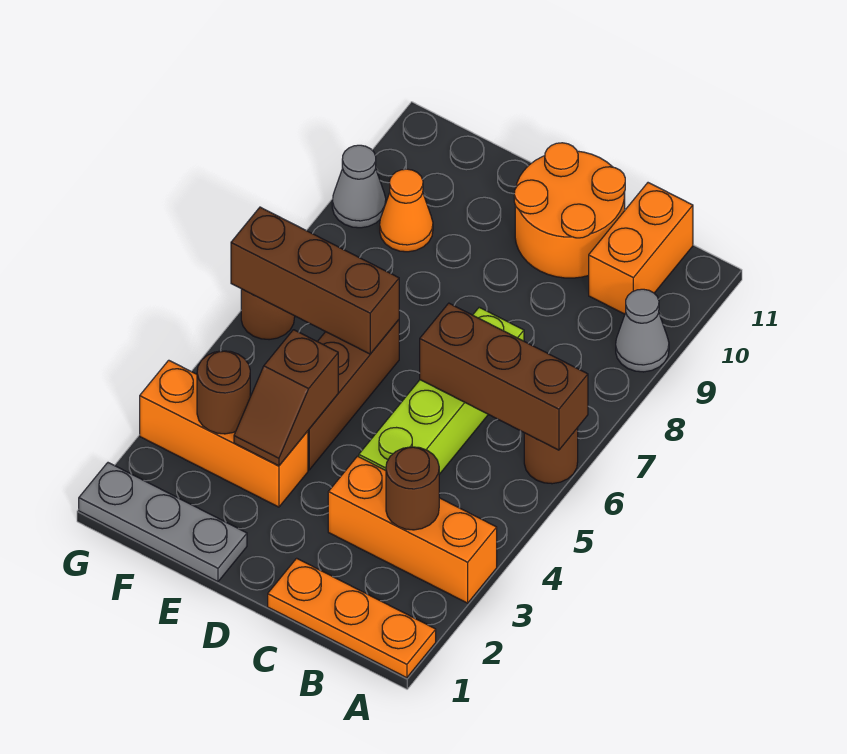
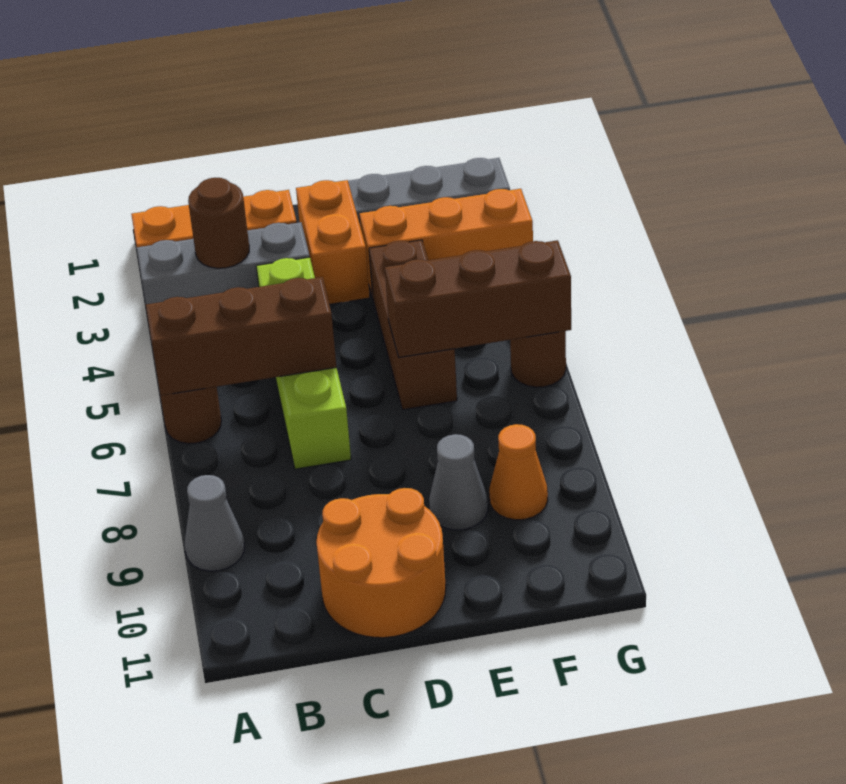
orange 1x3 brick [328,456,497,603] -> grey 1x3 brick [137,222,310,304]
orange 1x2 brick [589,183,693,314] -> orange 1x2 brick moved to [296,180,370,304]
brown 1x2 slope [234,330,338,466] -> none
brown 1x1 round brick [197,351,250,434] -> none
grey 1x1 cone [332,145,386,228] -> grey 1x1 cone moved to [429,434,488,530]

